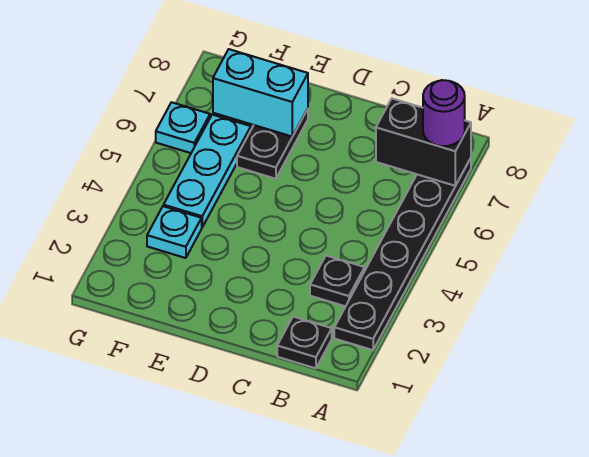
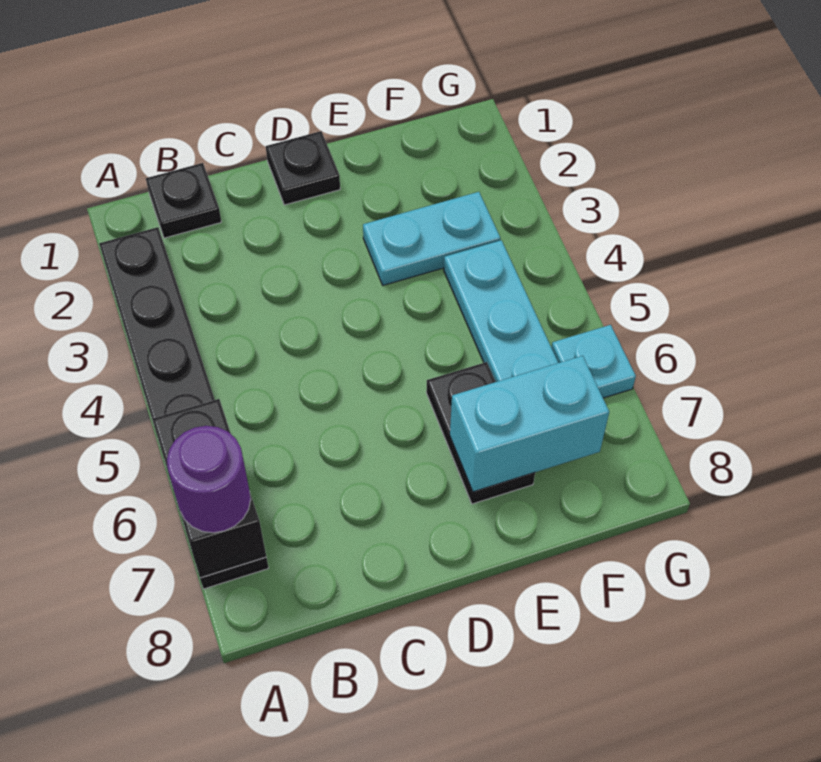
black 1x2 brick [376,99,471,186] -> black 1x2 brick turned to [152,399,266,578]
black 1x1 plate [310,256,365,306] -> black 1x1 plate moved to [266,131,340,205]
cyan 1x1 plate [147,206,202,258] -> cyan 1x2 plate [363,192,500,285]

